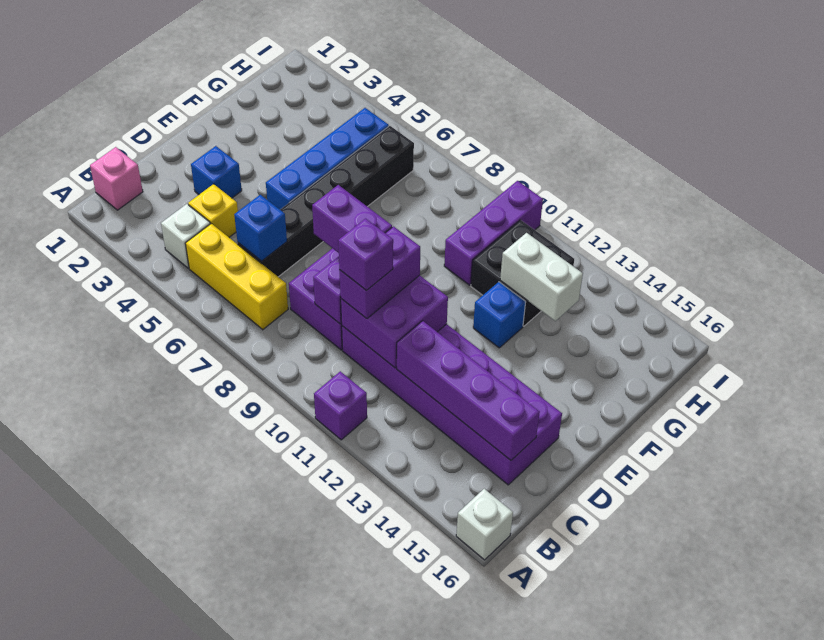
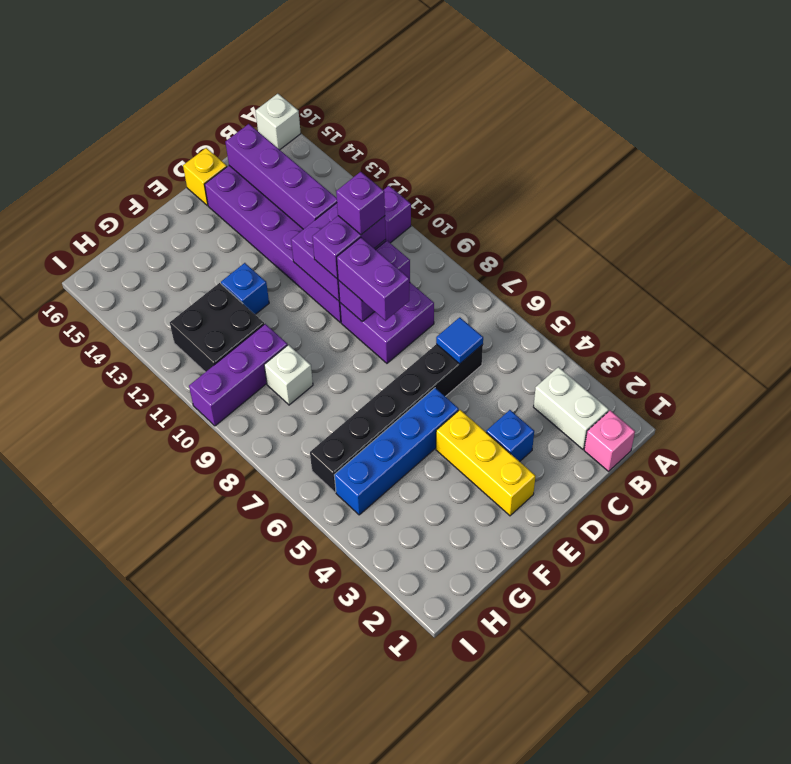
white 1x1 brick [161,204,210,268] -> white 1x1 brick moved to [264,345,313,405]
yellow 1x3 brick [185,223,288,330] -> yellow 1x3 brick moved to [436,410,536,516]
yellow 1x1 brick [188,184,238,237] -> yellow 1x1 brick moved to [183,148,227,205]
blue 1x1 brick [234,195,287,261] -> blue 1x1 tile [436,317,483,364]
white 1x2 brick [500,233,583,321] -> white 1x2 brick moved to [534,367,609,449]

